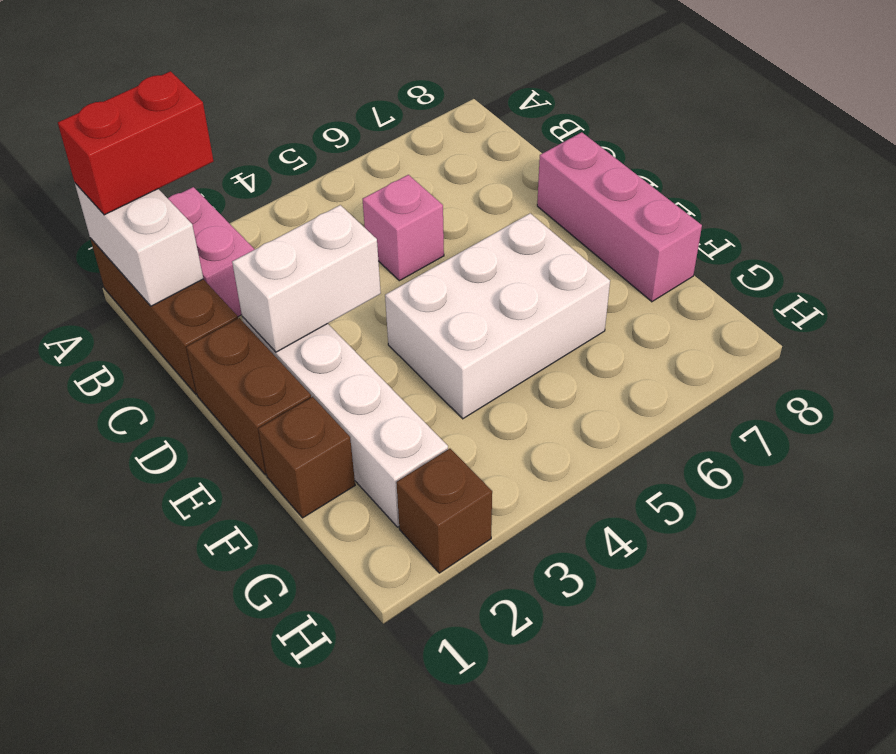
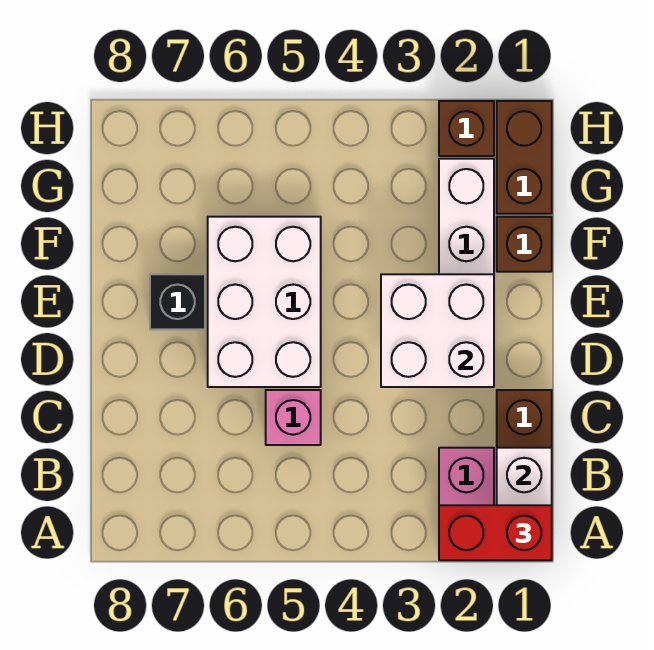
brown 1x2 brick [186,318,311,475] -> brown 1x2 brick moved to [497,101,552,214]
white 1x2 brick [232,205,381,352] -> white 2x2 brick [381,274,494,387]
pink 1x3 brick [537,132,702,302] -> none
white 2x3 brick [385,213,610,419] -> white 2x3 brick turned to [208,217,321,387]
none -> black 1x1 brick [150,274,205,329]

